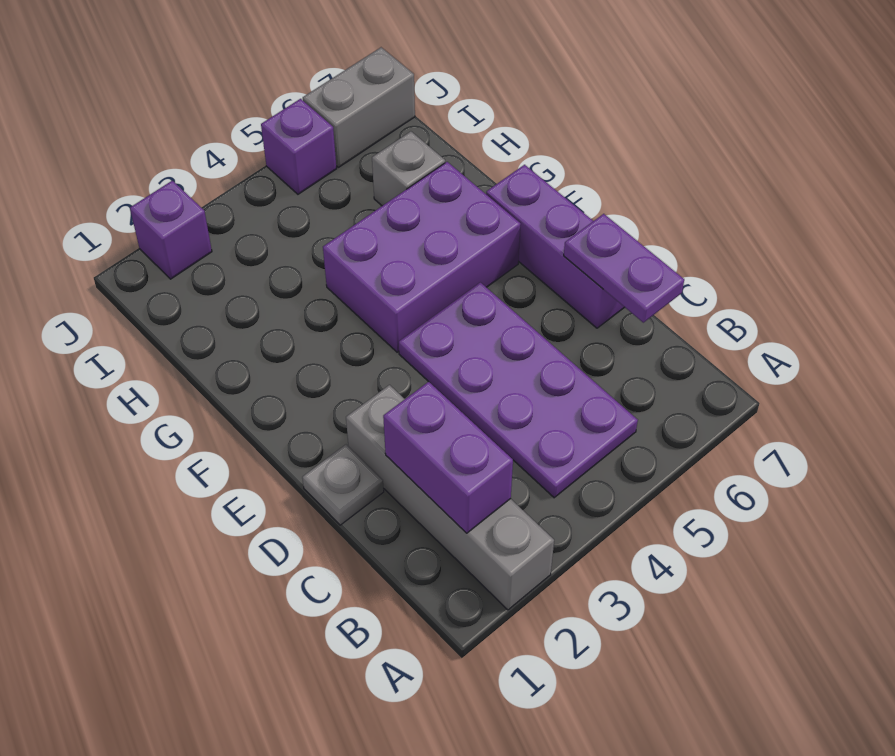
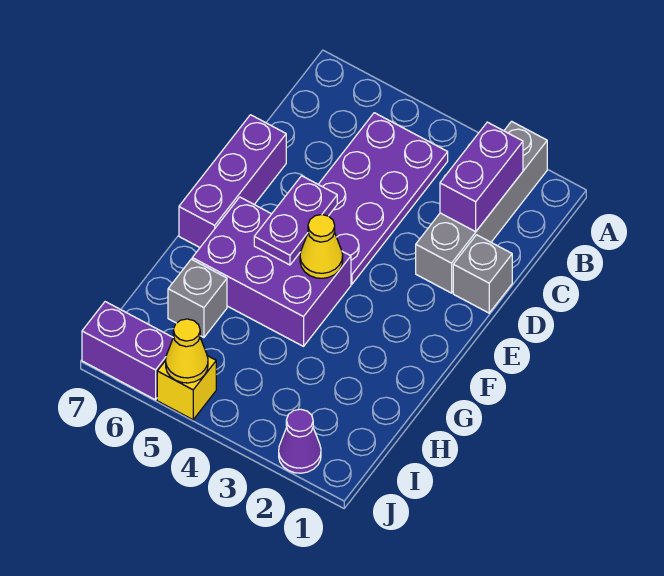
purple 1x2 plate [564,214,684,323] -> purple 1x2 plate moved to [254,176,337,265]
grey 1x1 plate [302,445,384,525] -> grey 1x1 brick [453,235,512,313]
none -> yellow 1x1 cone [300,215,343,278]
purple 1x1 brick [130,181,212,279] -> purple 1x1 cone [279,409,321,473]
purple 1x1 brick [261,99,337,194] -> yellow 1x1 brick [157,356,216,420]
none -> yellow 1x1 cone [166,319,208,383]
grey 1x2 brick [303,47,415,167] -> purple 1x2 brick [82,302,173,400]

